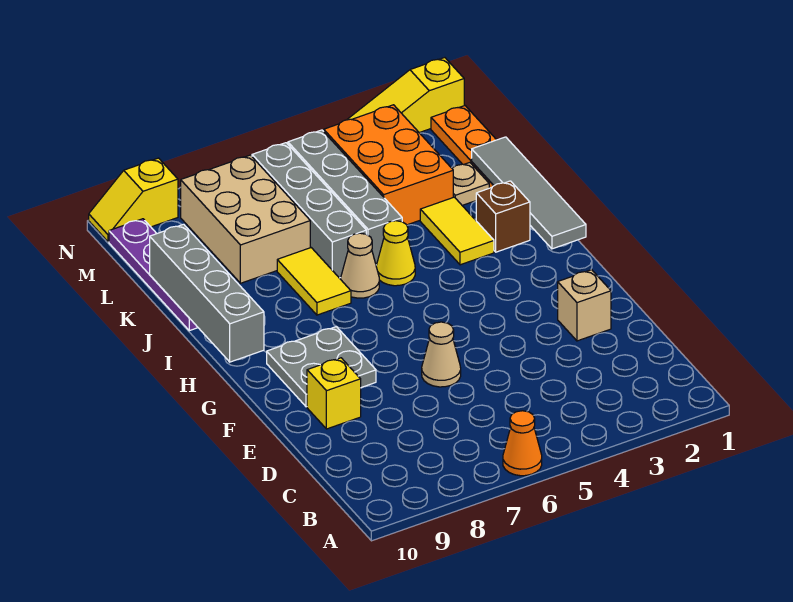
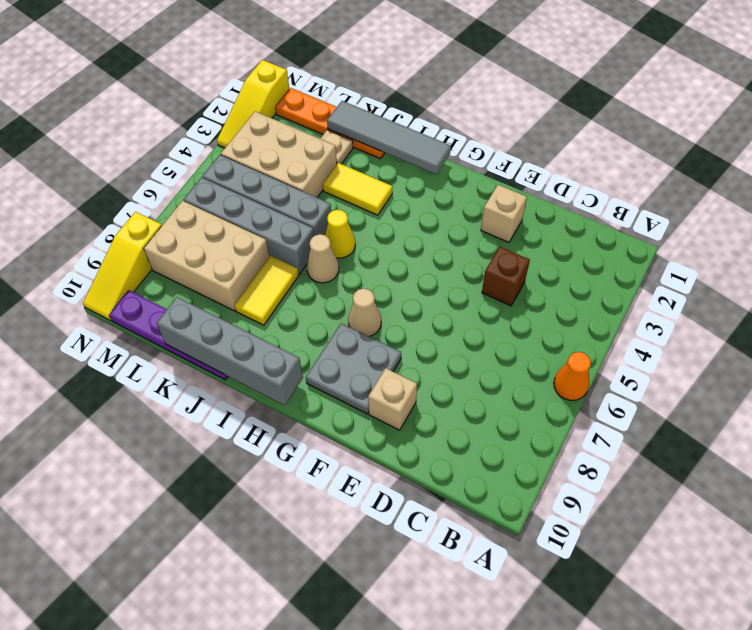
tan 1x1 cone [422,322,461,387] -> tan 1x1 cone moved to [348,288,381,336]
yellow 1x1 brick [307,358,361,429] -> tan 1x1 brick [368,368,417,430]
brown 1x1 brick [476,181,530,252] -> brown 1x1 brick moved to [482,247,530,306]
yellow 1x2 tile [277,248,351,315] -> yellow 1x2 tile turned to [235,256,299,325]
orange 2x3 brick [324,105,453,225] -> tan 2x3 brick [221,111,337,198]
yellow 1x2 slope [89,158,178,242] -> yellow 1x3 slope [83,212,162,320]

